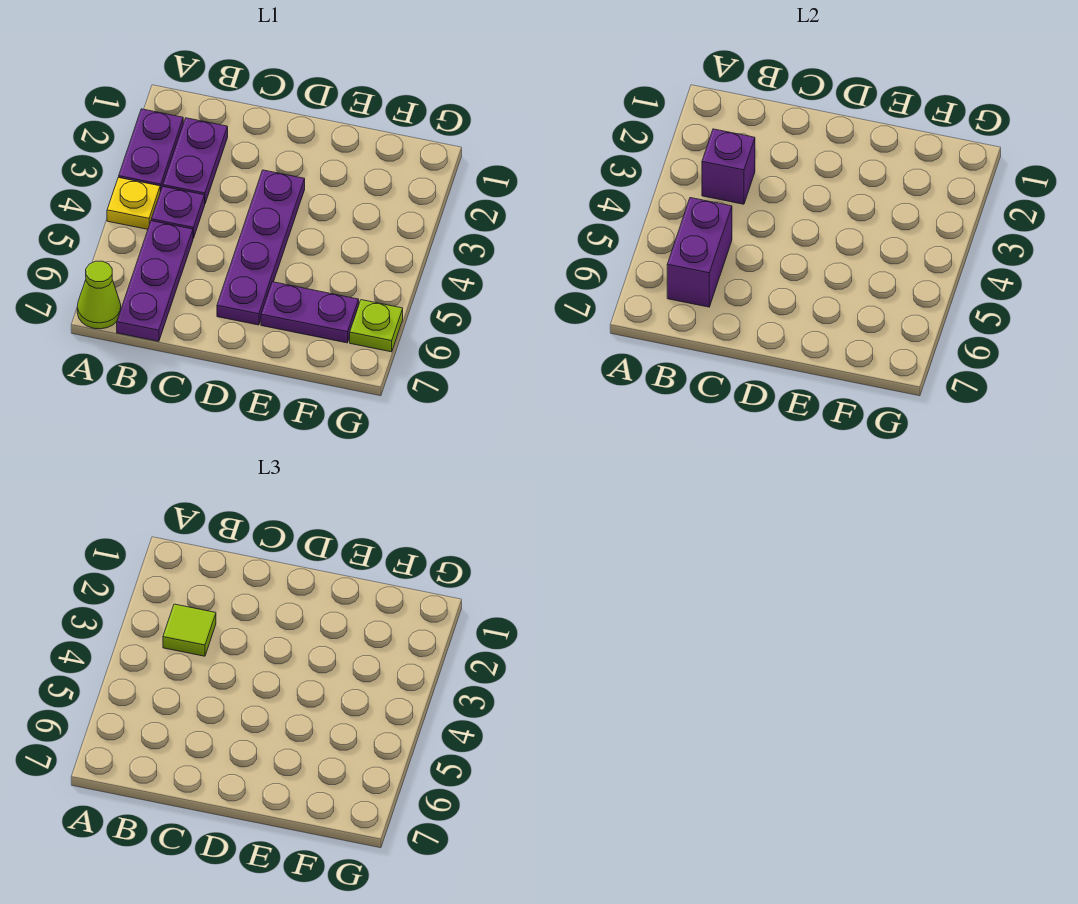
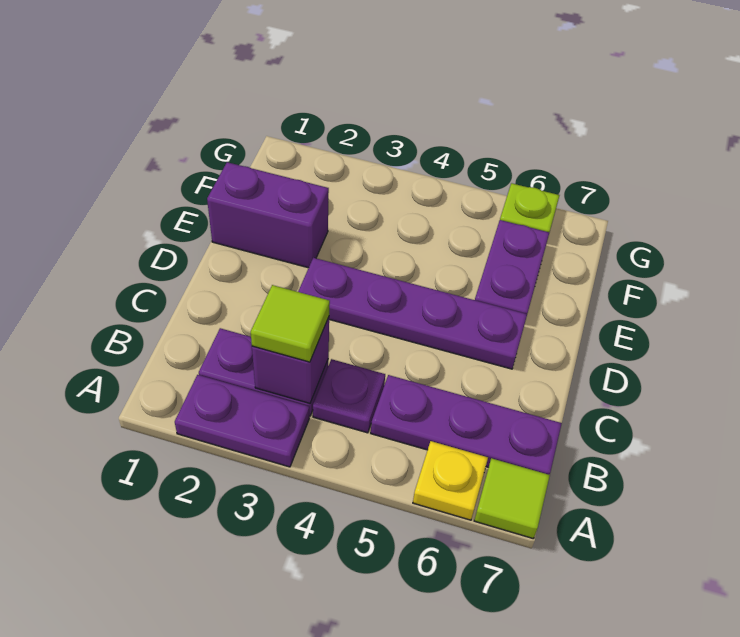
yellow 1x1 plate [107,177,160,229] -> yellow 1x1 plate moved to [413,441,488,520]
lime 1x1 cone [77,261,121,329] -> lime 1x1 tile [474,458,550,538]
purple 1x2 brick [667,198,732,307] -> purple 1x2 brick moved to [207,162,329,268]

